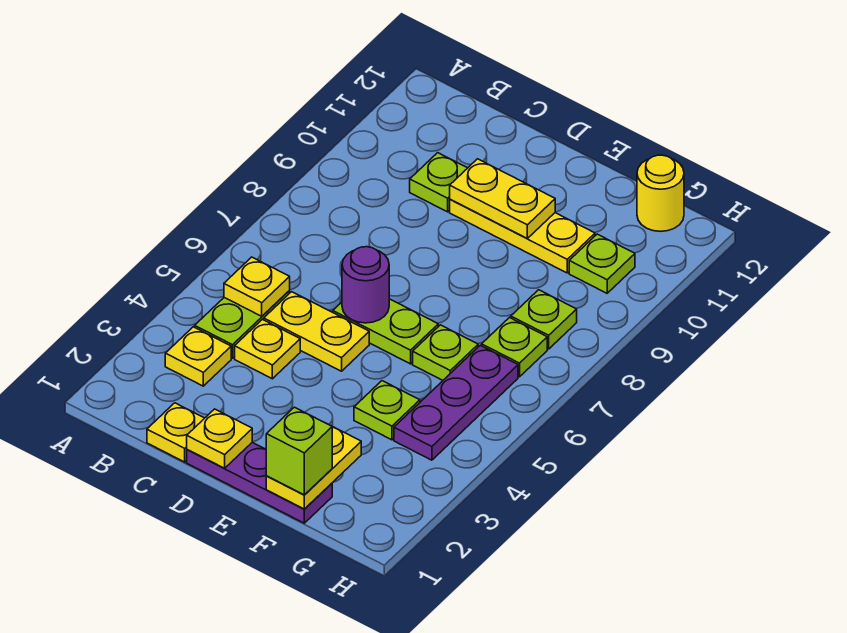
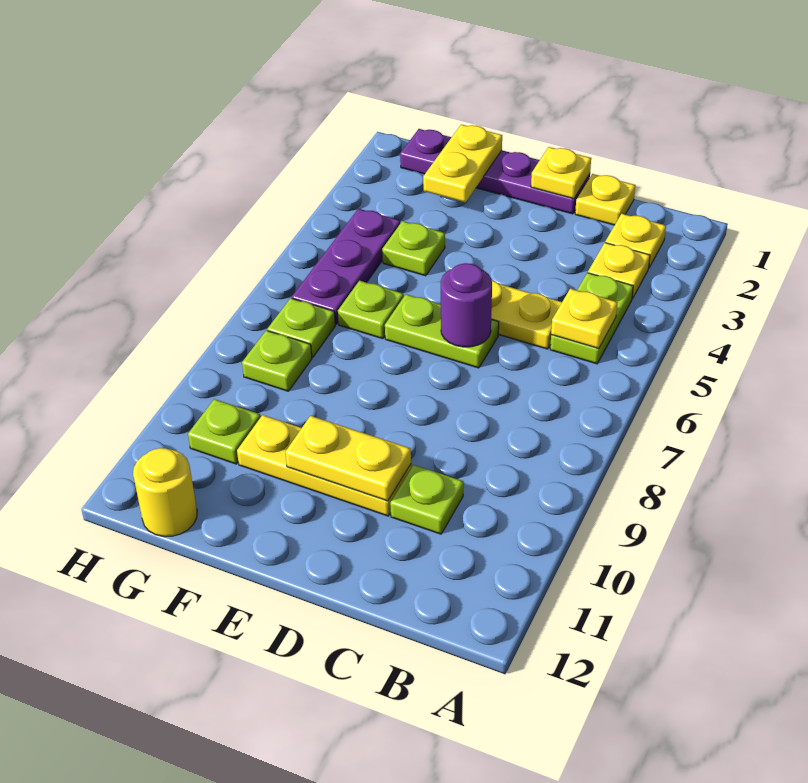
yellow 1x1 plate [235,319,300,379] -> yellow 1x1 plate moved to [605,214,666,267]
purple 1x3 plate [187,442,332,523] -> purple 1x4 plate [400,129,590,214]
lime 1x1 brick [266,407,332,495] -> none

